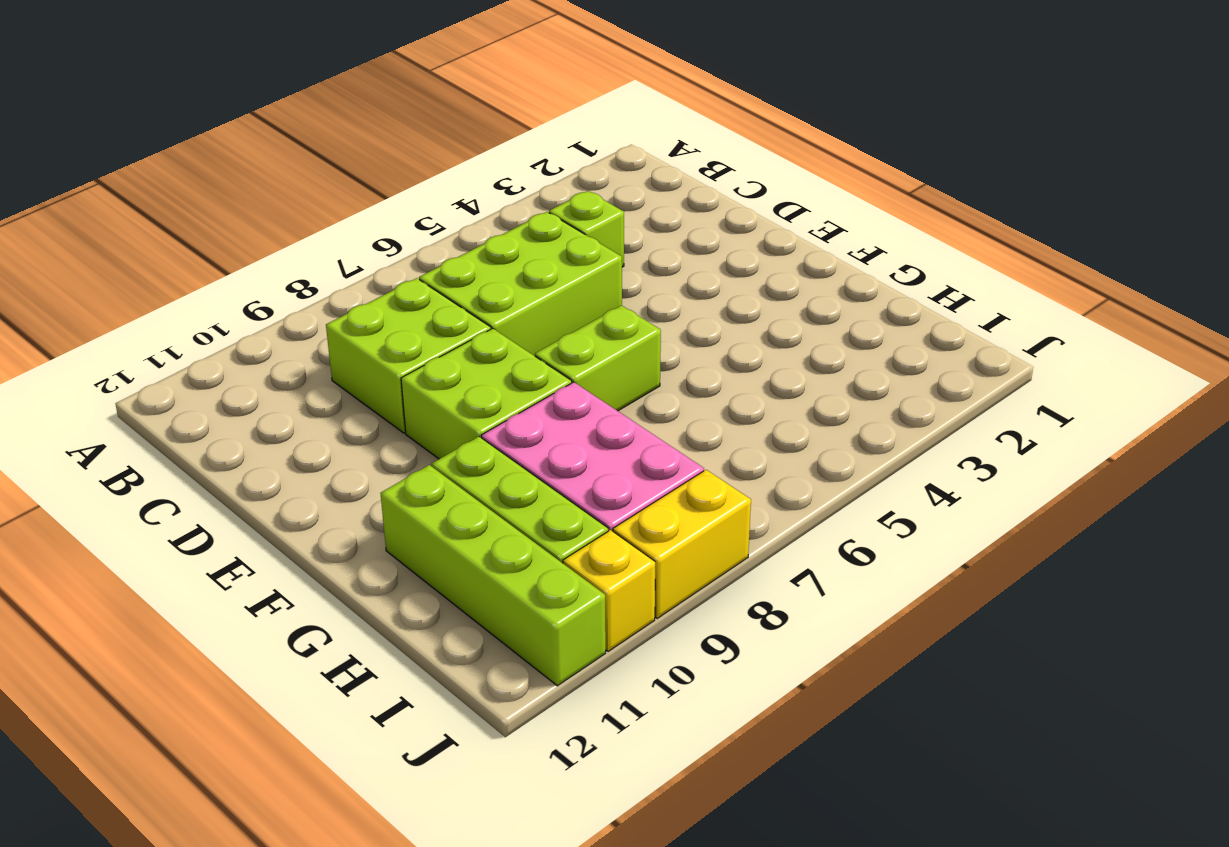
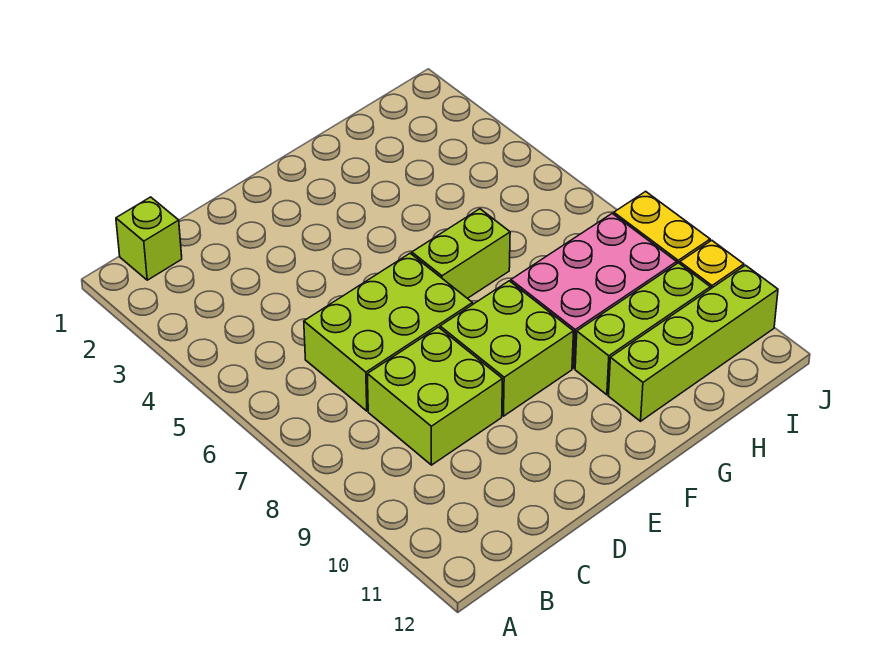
lime 1x1 brick [549,191,624,267] -> lime 1x1 brick moved to [116,197,182,280]
lime 2x3 brick [419,212,622,356] -> lime 2x3 brick turned to [304,253,473,411]
lime 1x2 brick [535,305,661,411] -> lime 1x2 brick turned to [412,209,510,298]

